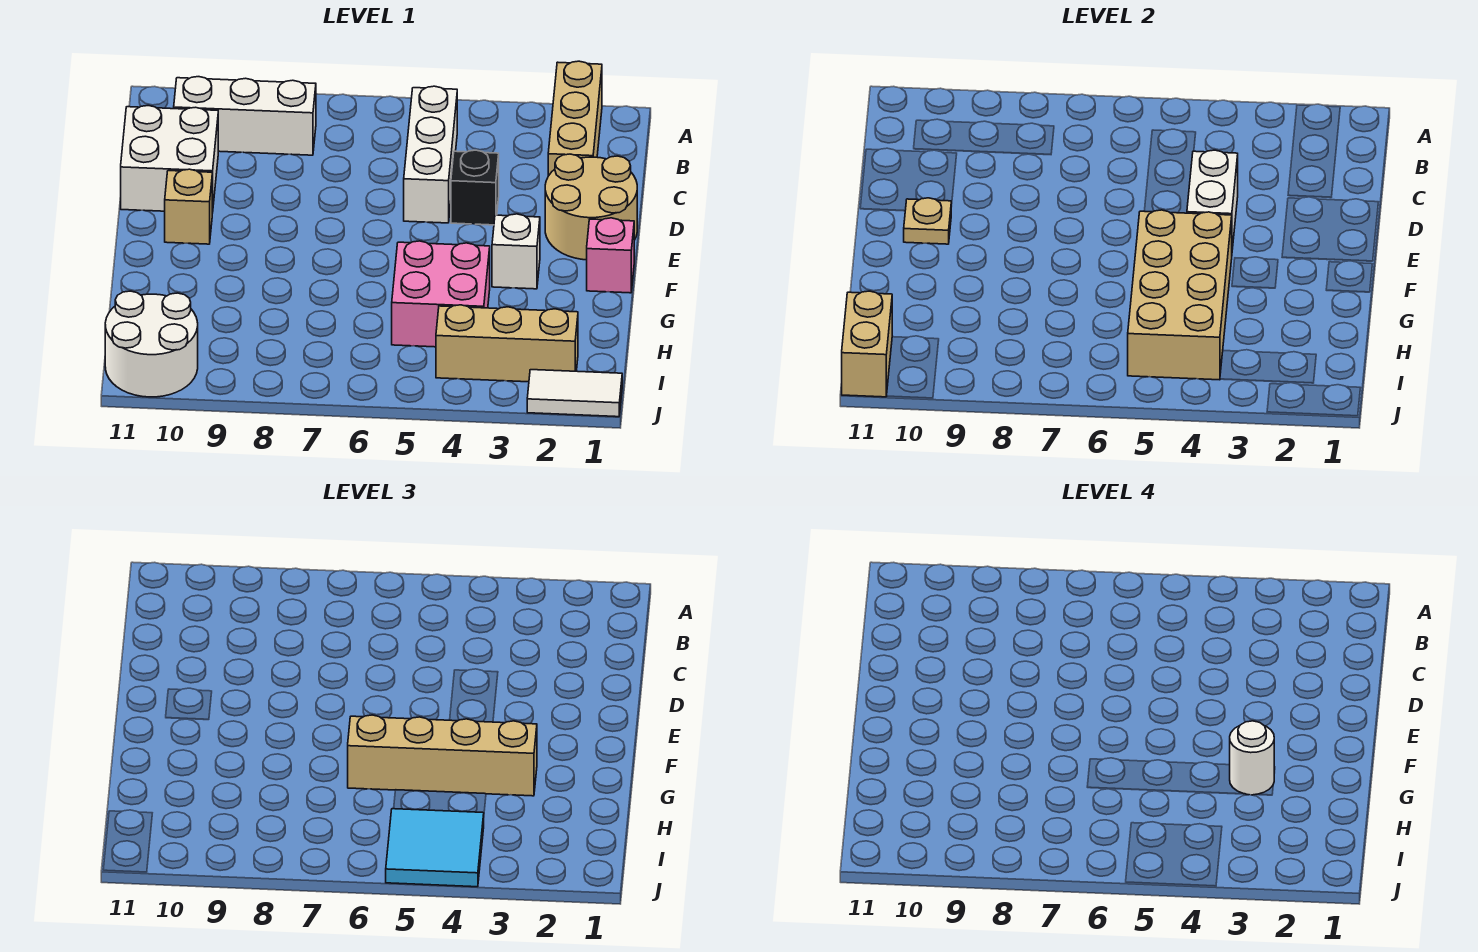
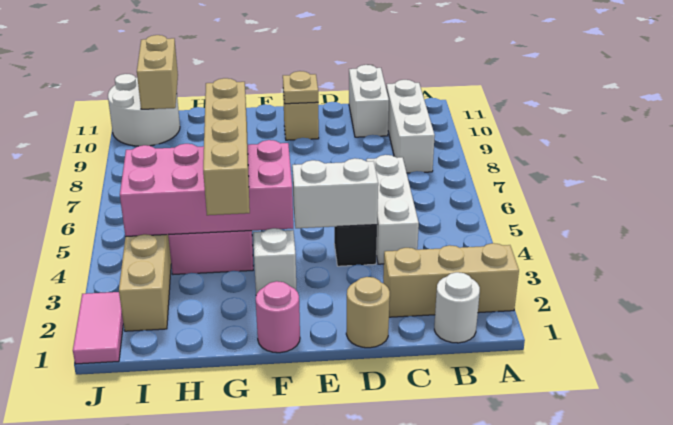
white 1x3 brick [404,86,457,223] -> white 1x3 brick turned to [366,155,419,264]
white 2x2 brick [121,106,218,213] -> white 1x2 brick [349,65,389,137]
tan 2x2 round brick [545,154,637,260] -> tan 1x1 round brick [346,277,390,348]
pink 1x1 brick [587,218,634,293] -> pink 1x1 round brick [256,281,300,353]
tan 2x4 brick [1128,210,1232,380] -> pink 2x4 brick [120,140,293,237]
white 1x1 round brick [1230,721,1274,795] -> white 1x1 round brick moved to [434,272,480,343]
cyan 2x2 tile [386,809,484,887] -> none
tan 1x2 brick [842,291,892,397] -> tan 1x2 brick turned to [137,35,178,109]
white 1x2 tile [527,370,622,417] -> pink 1x2 tile [73,292,123,364]

